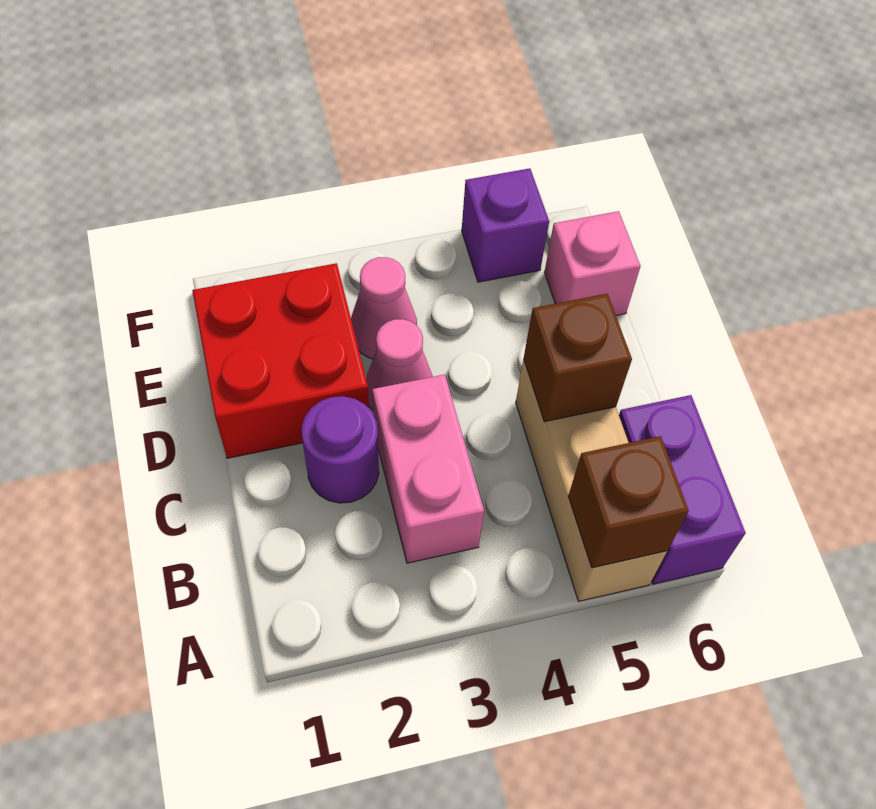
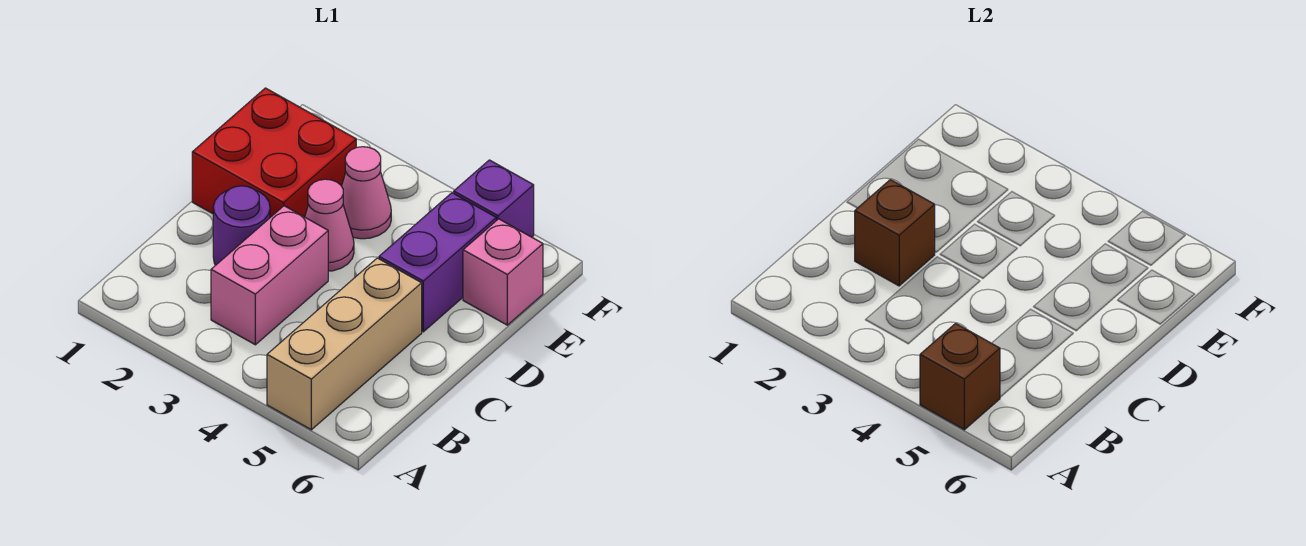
purple 1x2 brick [619,395,746,584] -> purple 1x2 brick moved to [379,193,496,332]
brown 1x1 brick [524,294,632,422] -> brown 1x1 brick moved to [855,180,935,286]

